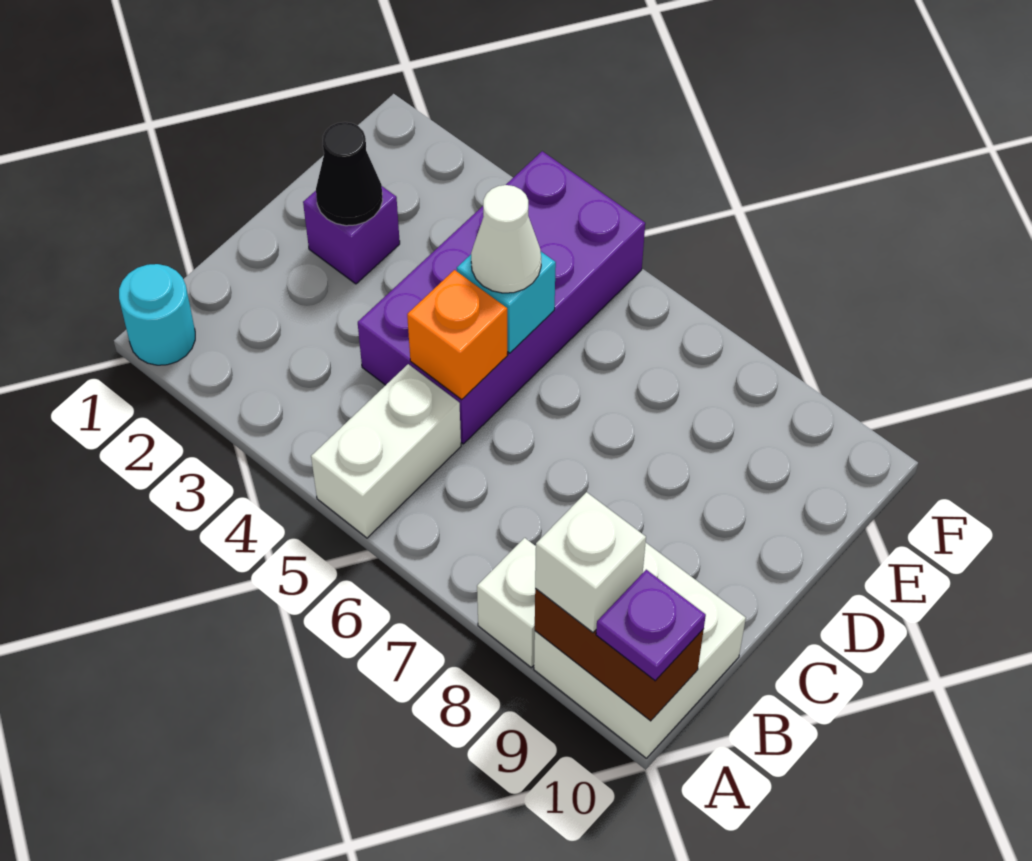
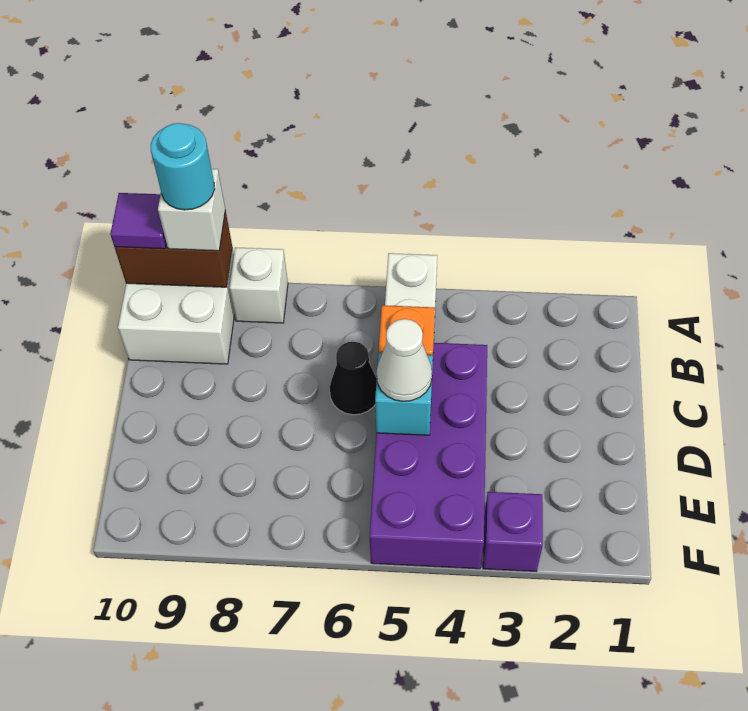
cyan 1x1 round brick [119,264,195,365] -> cyan 1x1 round brick moved to [151,123,215,210]
purple 1x1 plate [596,570,706,681] -> purple 1x1 tile [110,193,166,249]
purple 1x1 brick [303,187,400,284] -> purple 1x1 brick moved to [483,492,543,571]
black 1x1 cone [316,122,383,226] -> black 1x1 cone moved to [330,342,377,415]

